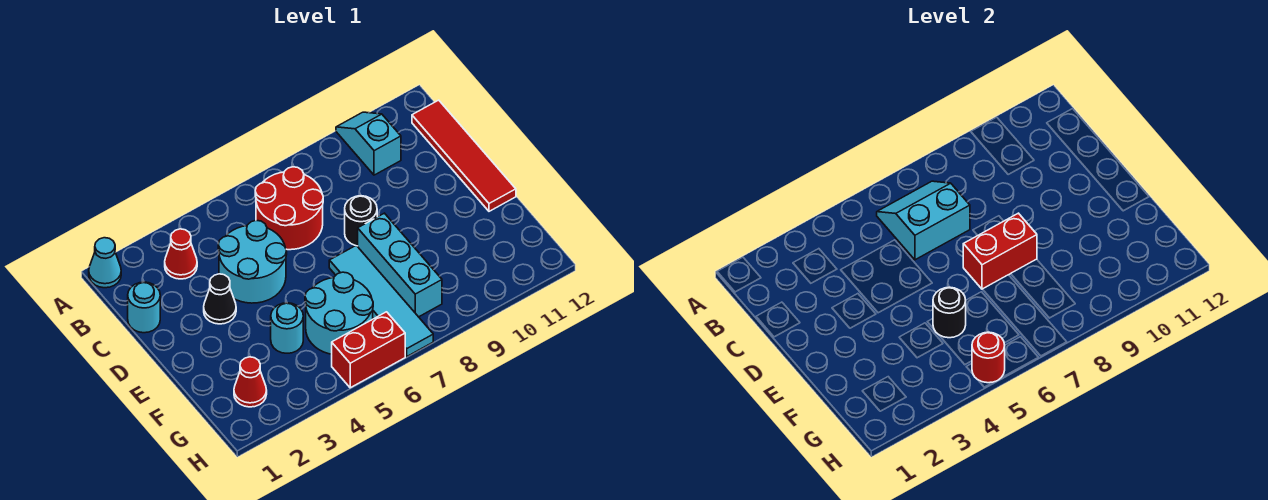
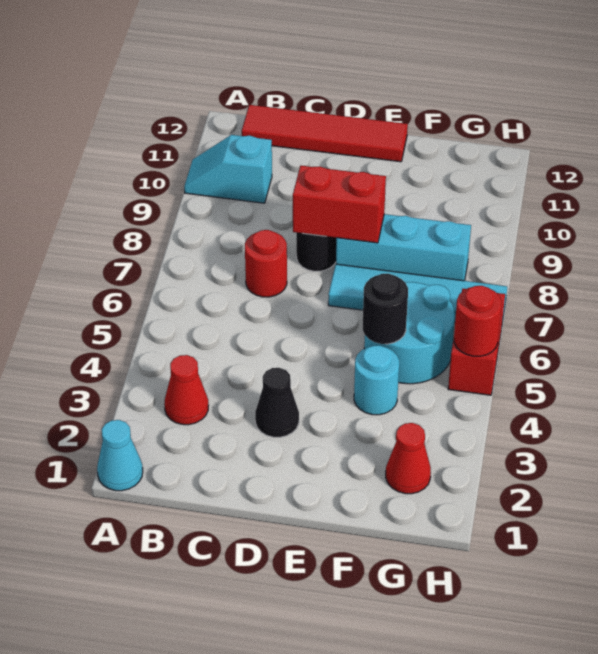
red 2x2 round brick [255,167,323,250] -> red 1x1 round brick [245,230,287,297]
cyan 2x2 slope [877,181,970,260] -> none
cyan 1x1 round brick [128,282,160,333] -> none
cyan 2x2 round brick [218,220,287,303] -> none
red 1x2 brick [963,213,1037,289] -> red 1x2 brick turned to [293,166,386,243]

